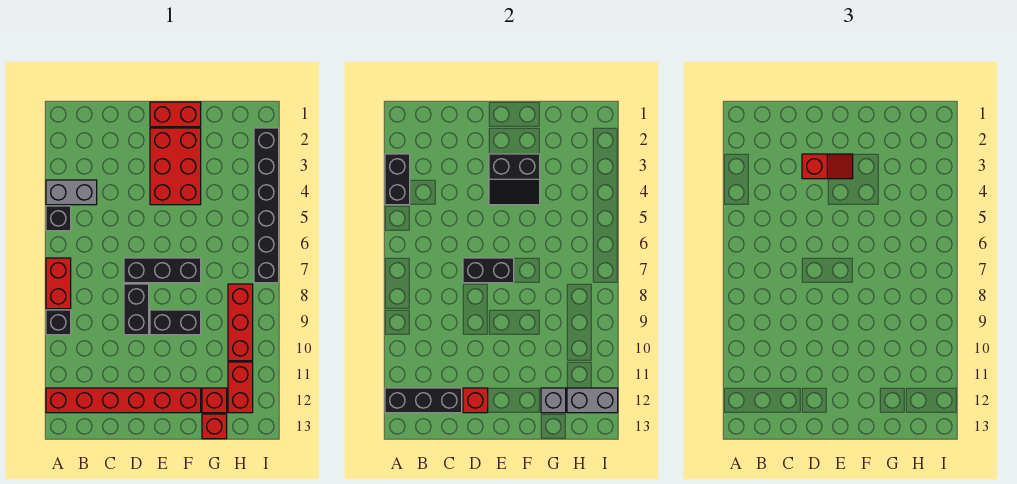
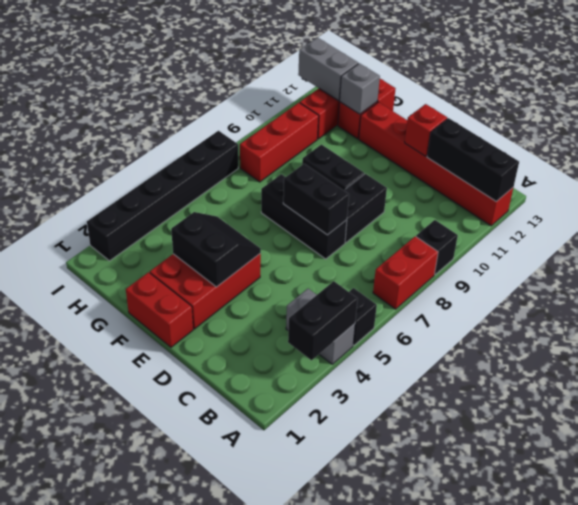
red 1x2 slope [802,154,853,179] -> none

